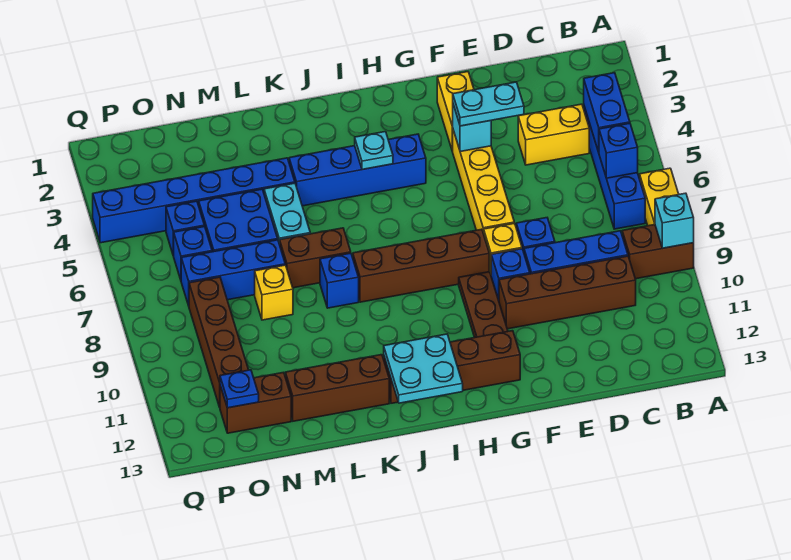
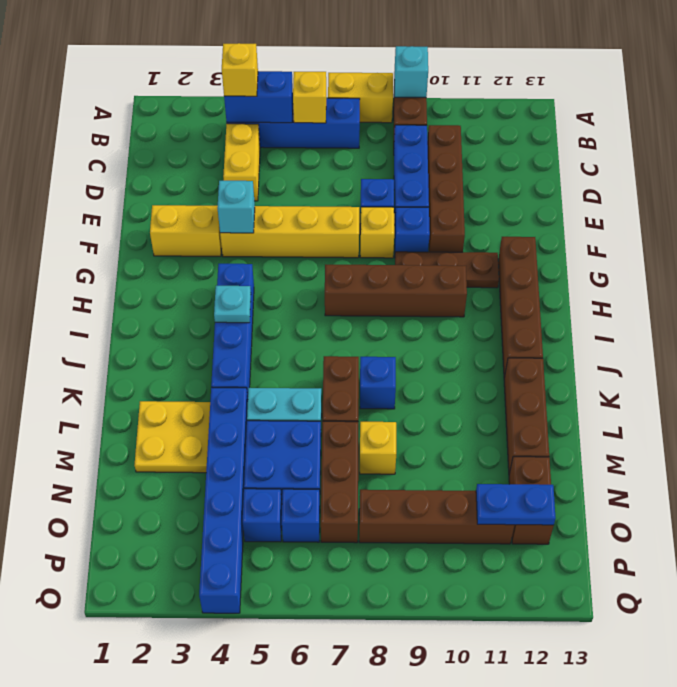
none -> yellow 1x1 brick [222,43,258,96]
blue 1x1 brick [599,123,638,178] -> yellow 1x1 brick [293,72,326,123]
cyan 1x2 plate [453,82,524,126] -> none
brown 1x4 brick [353,229,489,302] -> brown 1x4 brick turned to [325,264,467,317]
cyan 2x2 plate [384,334,463,403] -> none
none -> yellow 2x2 plate [135,401,210,473]
blue 1x3 brick [181,240,285,306] -> brown 1x3 brick [321,421,358,543]
blue 1x1 plate [220,370,259,408] -> blue 1x2 plate [476,484,556,525]

